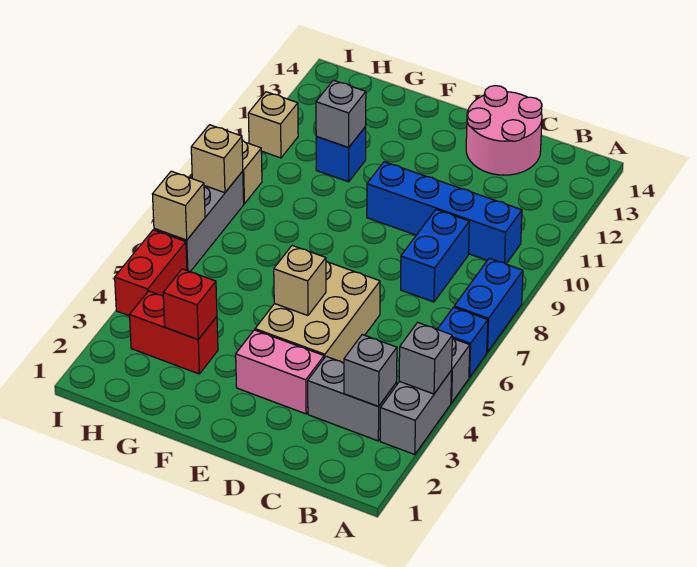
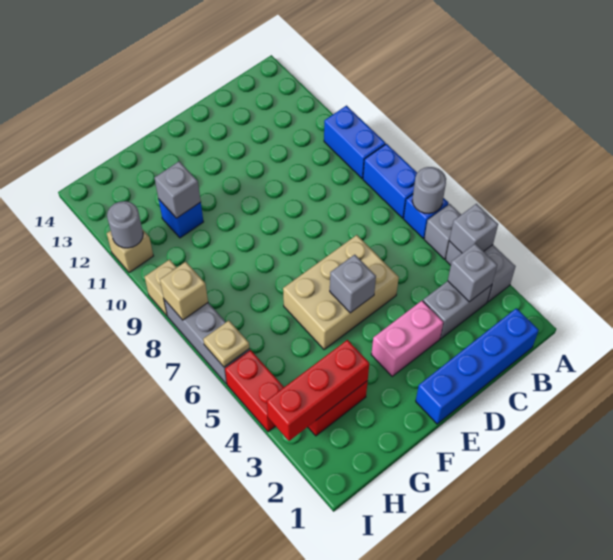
none -> grey 1x1 round brick [412,167,446,214]
blue 1x4 brick [367,162,522,264] -> blue 1x4 brick moved to [416,308,539,424]
blue 1x2 brick [401,210,469,302] -> blue 1x2 brick moved to [324,106,386,178]
pink 2x2 round brick [466,86,542,175] -> none
tan 2x3 brick [255,261,380,363] -> tan 2x3 brick turned to [283,235,399,350]
tan 1x1 brick [274,246,326,316] -> grey 1x1 brick [330,255,376,313]
red 1x1 brick [163,269,217,339] -> red 1x3 brick [267,340,369,441]
tan 1x1 brick [153,171,205,240] -> tan 1x1 plate [203,321,249,367]
none -> grey 1x1 round brick [107,201,143,248]

